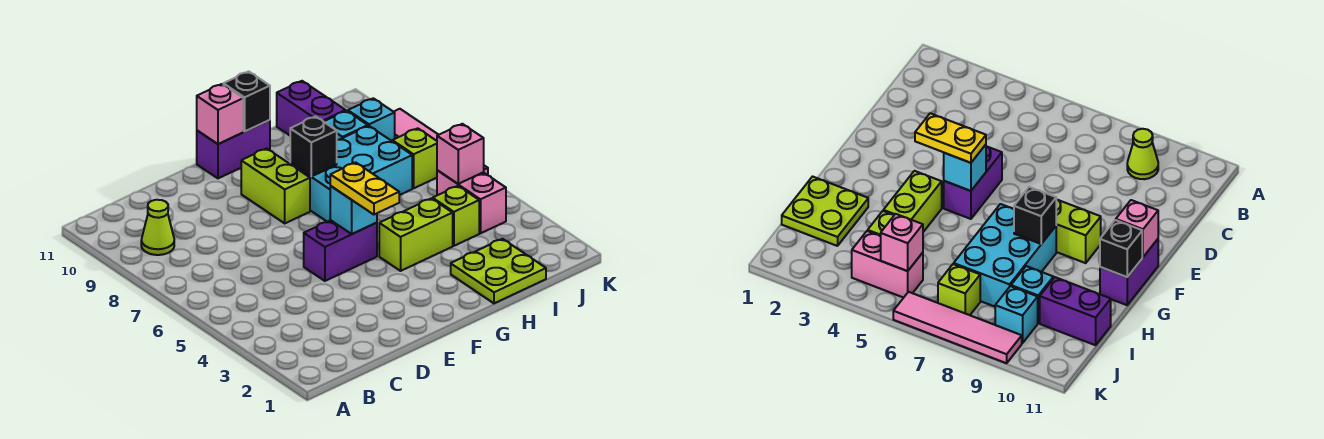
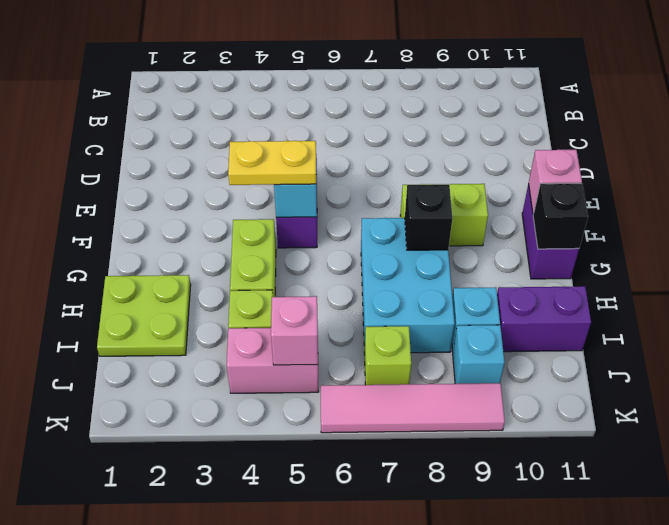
lime 1x1 cone [141,200,174,255] -> none

